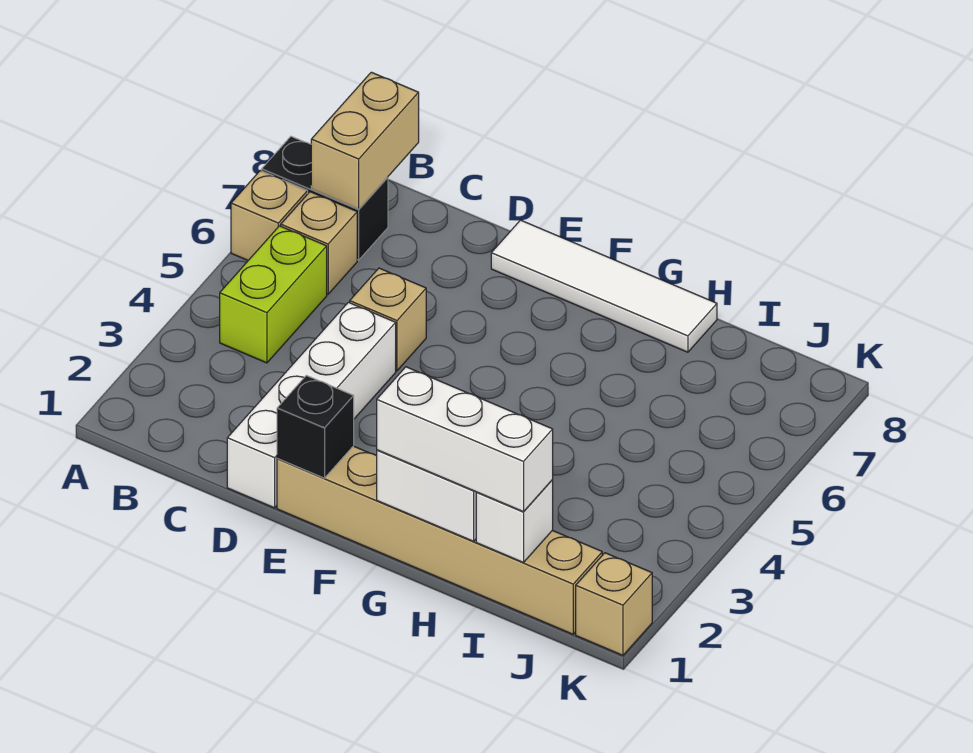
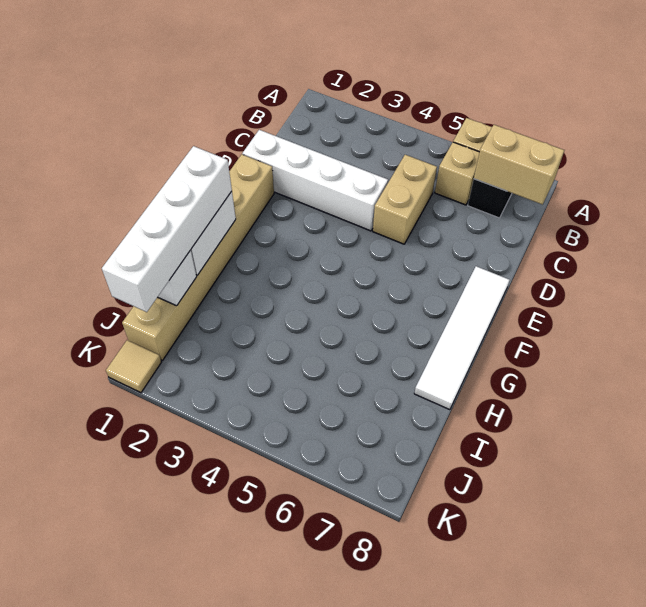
lime 1x2 brick [220,226,327,363] -> none
tan 1x1 brick [350,268,426,371] -> tan 1x2 brick [373,155,437,244]
black 1x1 brick [277,375,354,478] -> none
white 1x3 brick [377,367,553,512] -> white 1x4 brick [102,146,232,312]
tan 1x1 brick [576,553,652,655] -> tan 1x1 tile [106,340,161,393]

